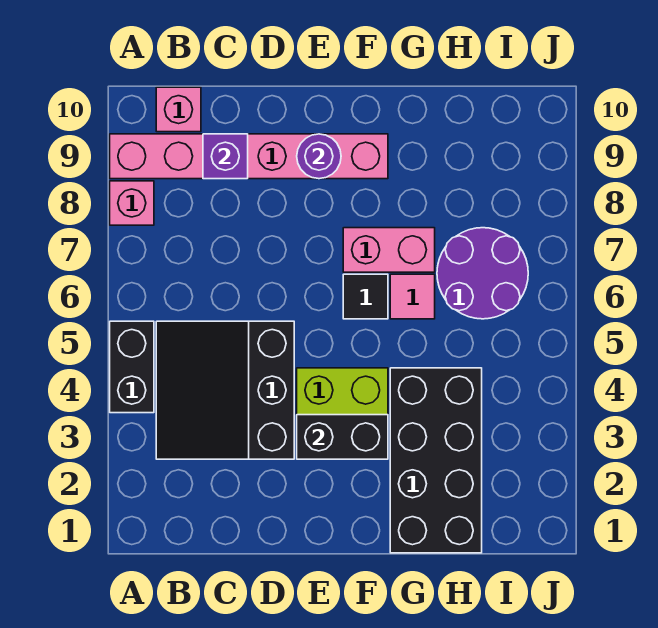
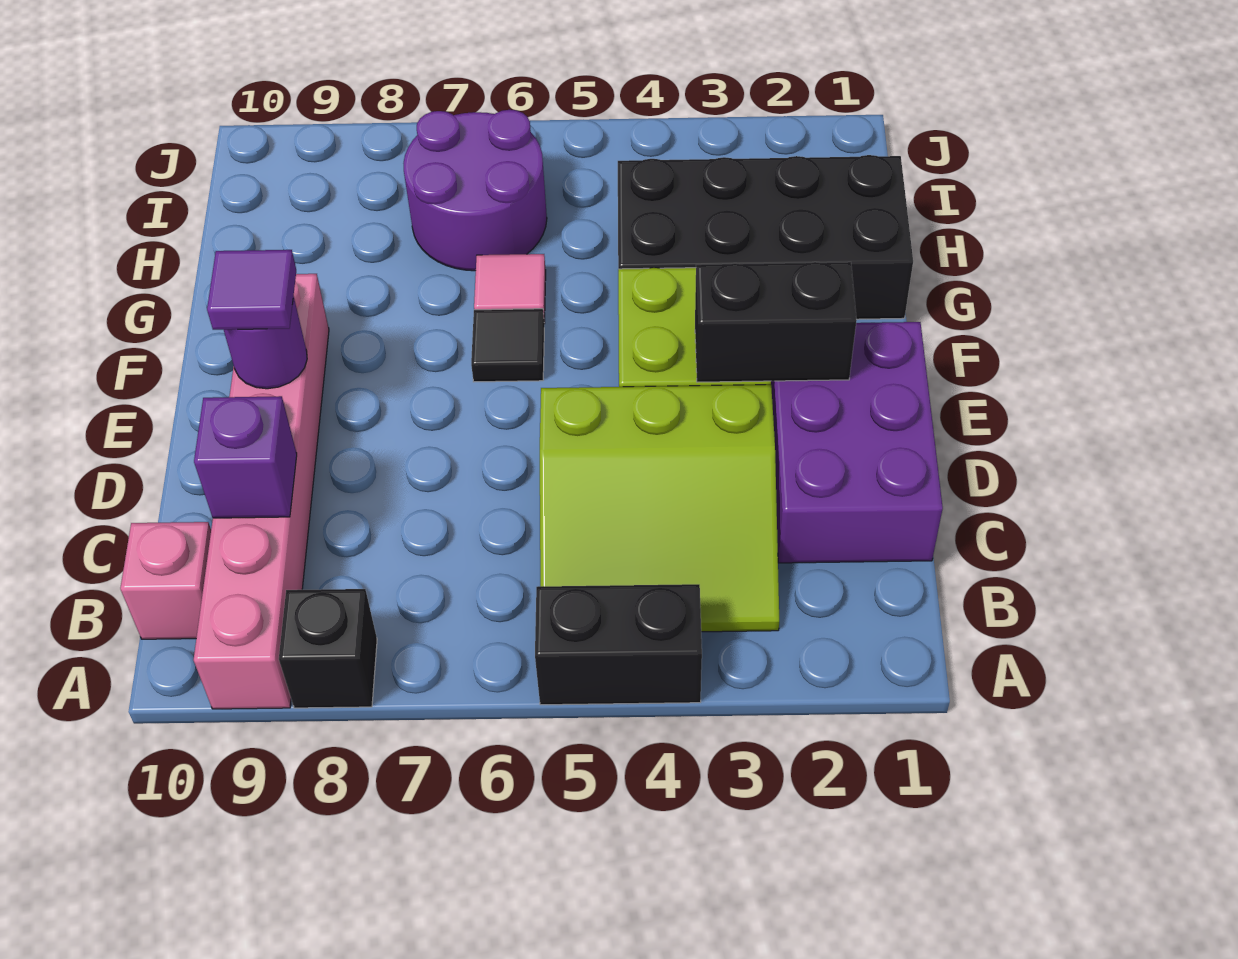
pink 1x1 brick [110,181,154,225] -> black 1x1 brick [279,589,377,708]
black 3x3 slope [156,321,294,459] -> lime 3x3 slope [540,385,779,632]
none -> purple 2x3 brick [771,322,943,563]
black 1x2 brick [297,415,388,459] -> black 1x2 brick turned to [695,262,857,382]
none -> purple 1x1 tile [207,250,296,330]
pink 1x2 brick [343,228,435,272] -> none

